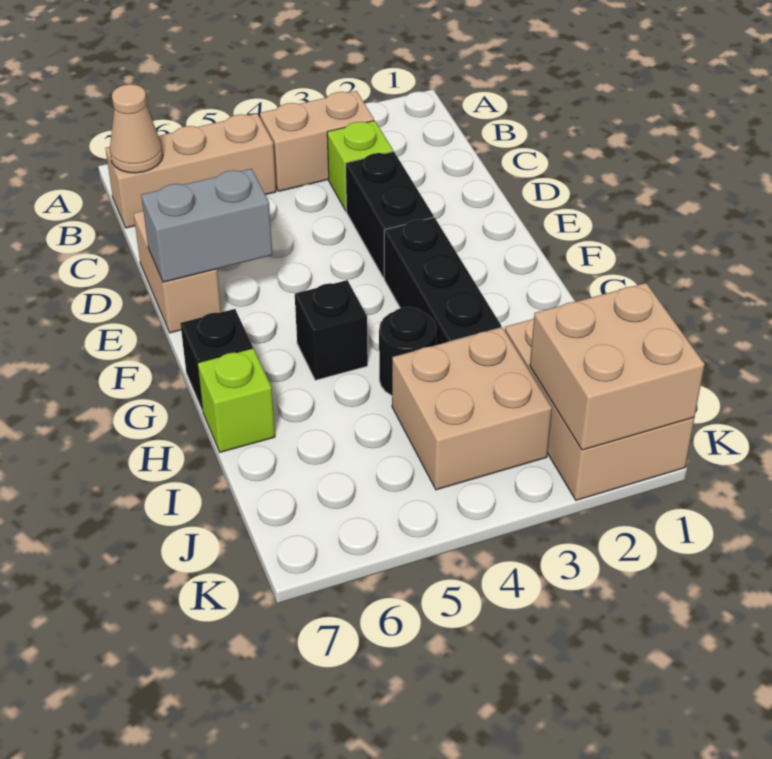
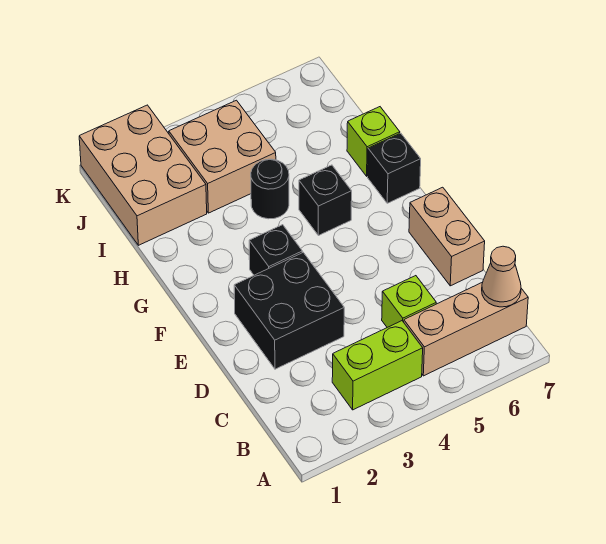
tan 1x2 brick [260,91,374,191] -> lime 1x2 brick [332,321,423,410]
lime 1x1 brick [327,121,393,211] -> lime 1x1 brick moved to [382,276,436,327]
black 1x2 brick [346,152,434,278] -> black 2x2 brick [234,253,344,369]
grey 1x2 brick [141,169,272,282] -> none
black 1x3 brick [384,217,501,345] -> black 1x1 brick [249,225,302,275]
tan 2x2 brick [530,283,705,450] -> none

